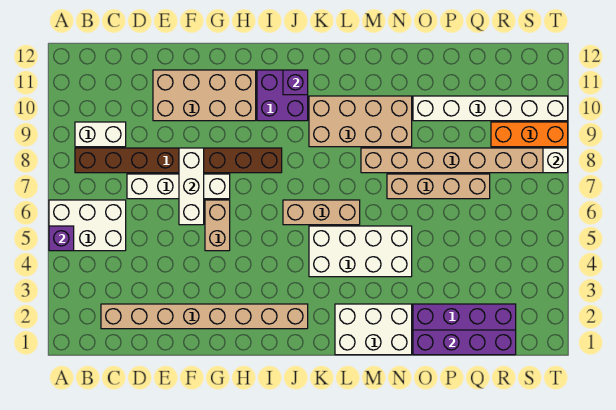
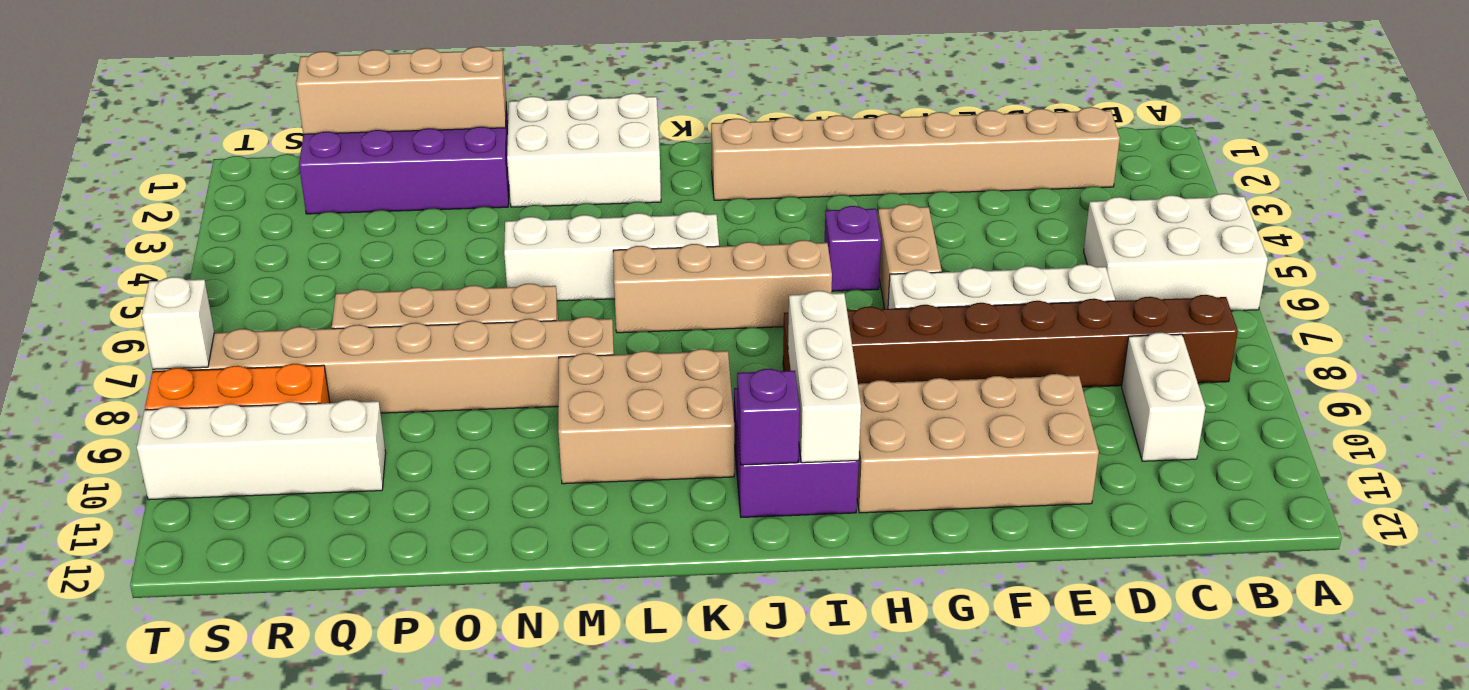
purple 1x1 brick [49,226,74,251] -> purple 1x1 brick moved to [824,206,881,291]
white 1x2 brick [75,122,126,147] -> white 1x2 brick turned to [1122,332,1205,461]
white 1x3 brick [179,148,204,225] -> white 1x3 brick moved to [788,291,861,463]
tan 1x3 brick [283,200,360,225] -> tan 1x4 brick [613,240,832,333]
white 2x4 brick [309,226,412,277] -> white 1x4 brick [504,211,719,301]
tan 2x4 brick [309,96,412,147] -> tan 2x3 brick [558,349,734,484]
purple 1x4 brick [413,330,516,355] -> tan 1x4 brick [296,47,506,134]
white 1x6 brick [413,96,568,121] -> white 1x4 brick [137,400,386,500]

